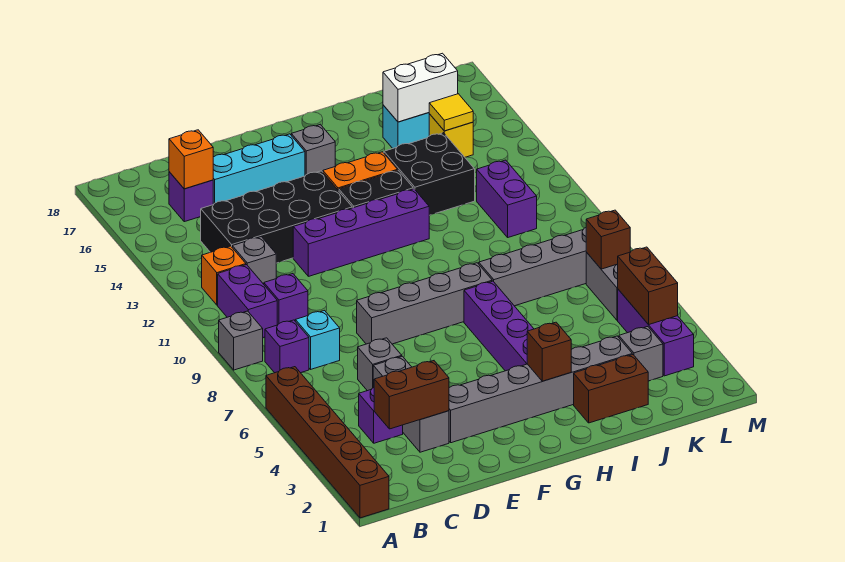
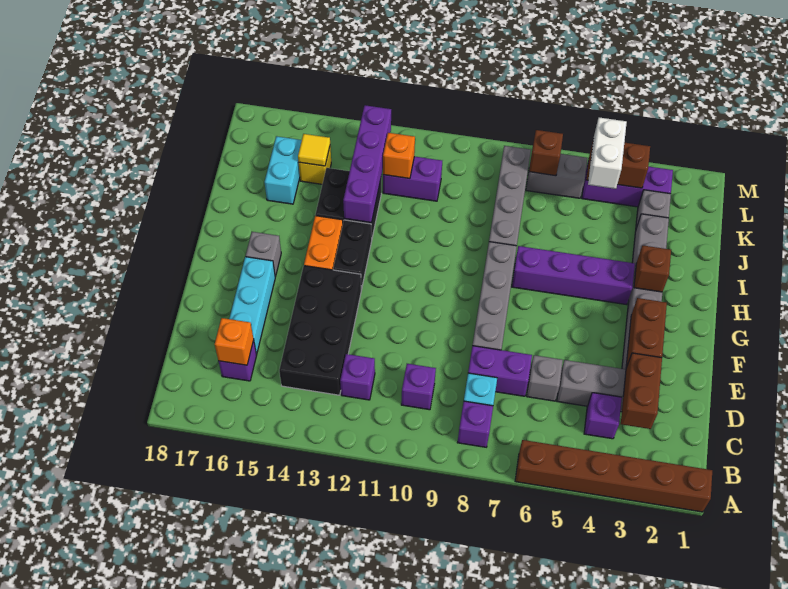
grey 1x1 brick [219,311,263,370] -> none
purple 1x2 brick [218,265,277,337] -> purple 1x2 brick moved to [468,346,532,396]
orange 1x1 brick [202,246,246,305] -> orange 1x1 brick moved to [383,133,415,179]
grey 1x1 brick [232,237,276,284] -> purple 1x1 brick [340,354,375,400]
purple 1x4 brick [293,189,429,276] -> purple 1x4 brick moved to [343,105,391,223]
brown 1x2 brick [574,355,648,423] -> brown 1x2 brick moved to [626,298,667,368]
white 1x2 brick [383,53,458,122] -> white 1x2 brick moved to [588,117,627,189]

